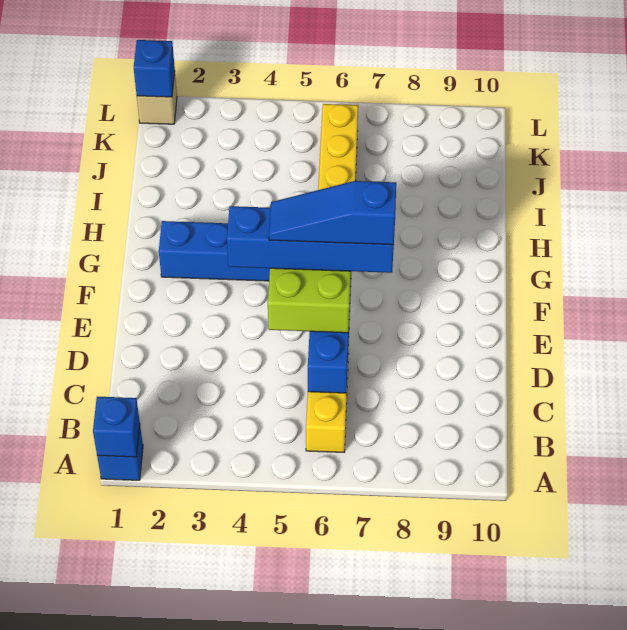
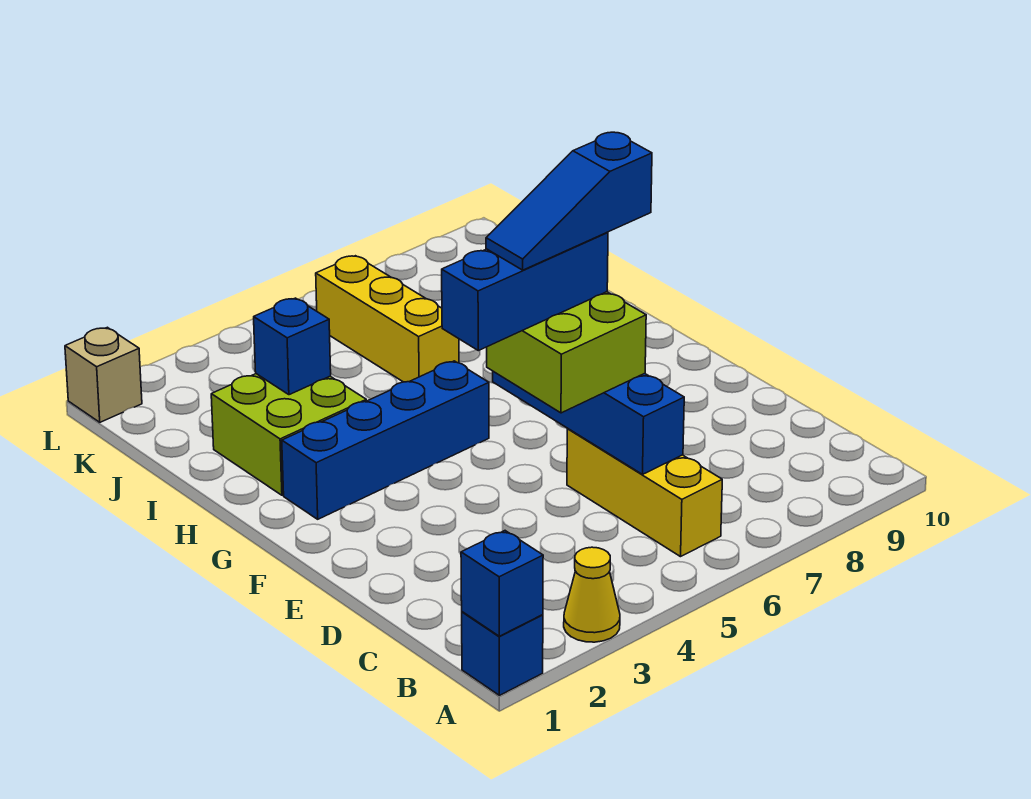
none -> yellow 1x1 cone [564,547,620,642]
blue 1x4 brick [227,206,394,273] -> blue 1x3 brick [442,232,608,351]
none -> lime 2x2 brick [211,374,366,495]
blue 1x1 brick [134,40,175,97] -> blue 1x1 brick moved to [254,298,331,395]

